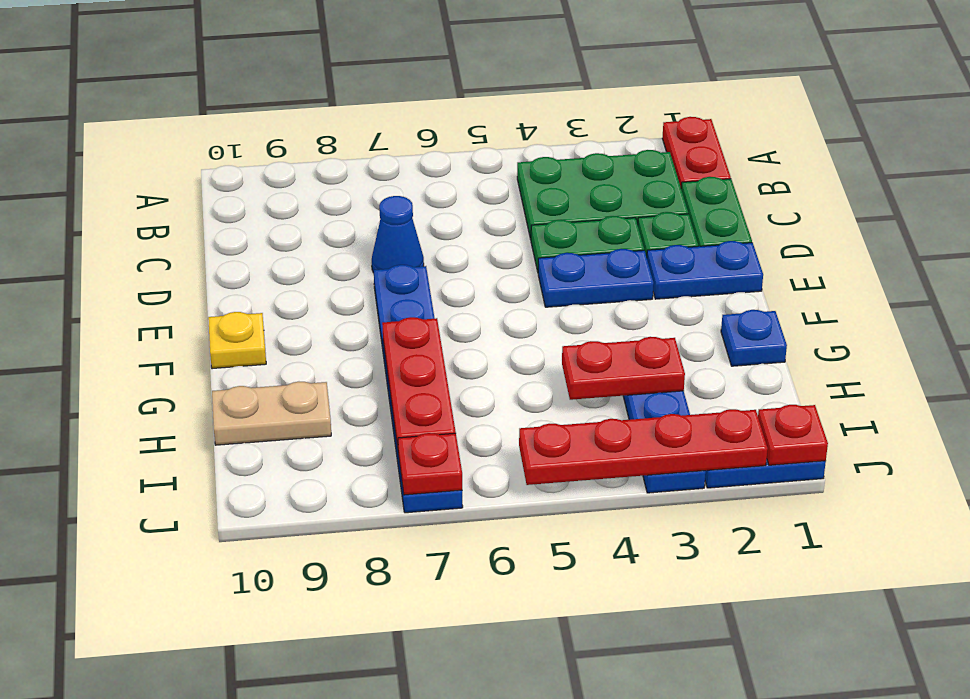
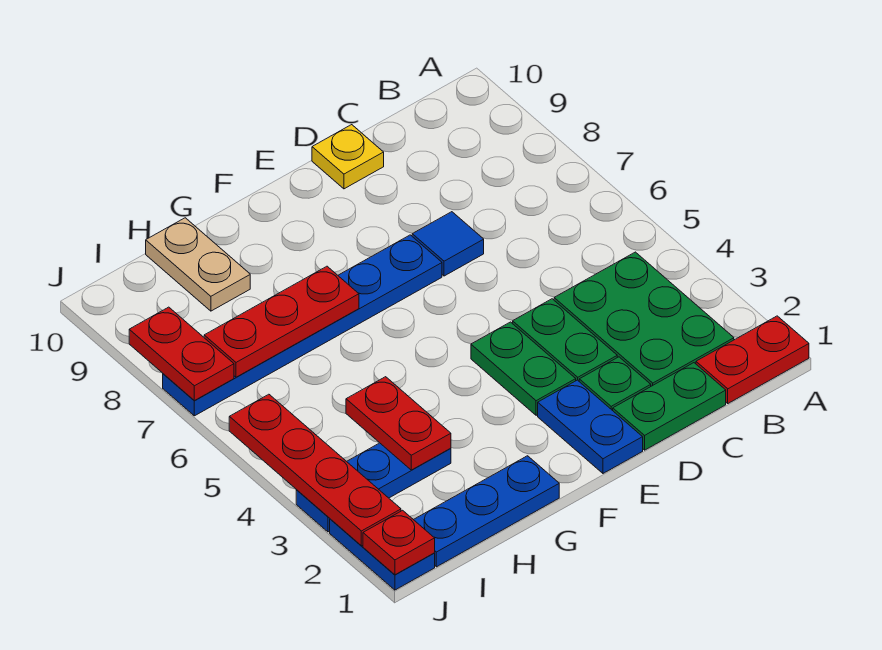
blue 1x1 cone [372,196,424,273] -> blue 1x1 tile [412,212,484,276]
blue 1x2 plate [538,249,654,307] -> green 1x2 plate [471,322,576,415]
yellow 1x1 plate [208,312,266,369] -> yellow 1x1 plate moved to [312,125,384,189]
blue 1x1 plate [721,310,787,366] -> blue 1x3 plate [414,456,559,567]
red 1x1 plate [398,433,462,495] -> red 1x2 plate [129,307,234,401]

